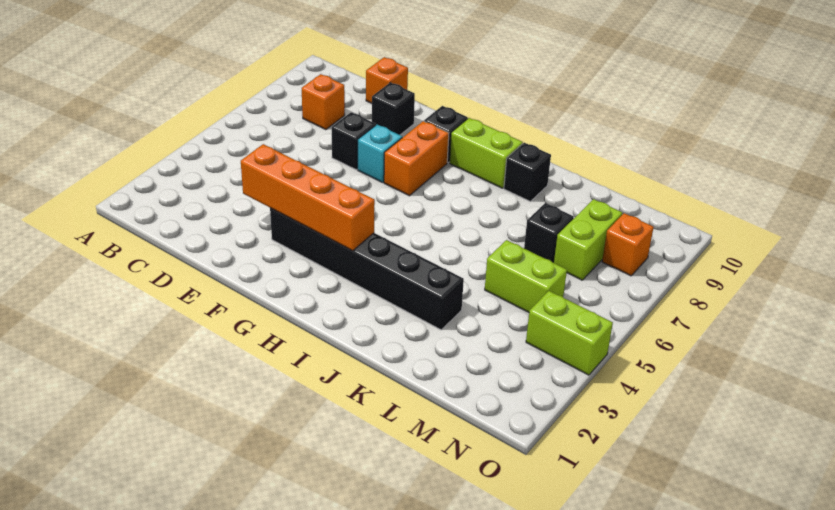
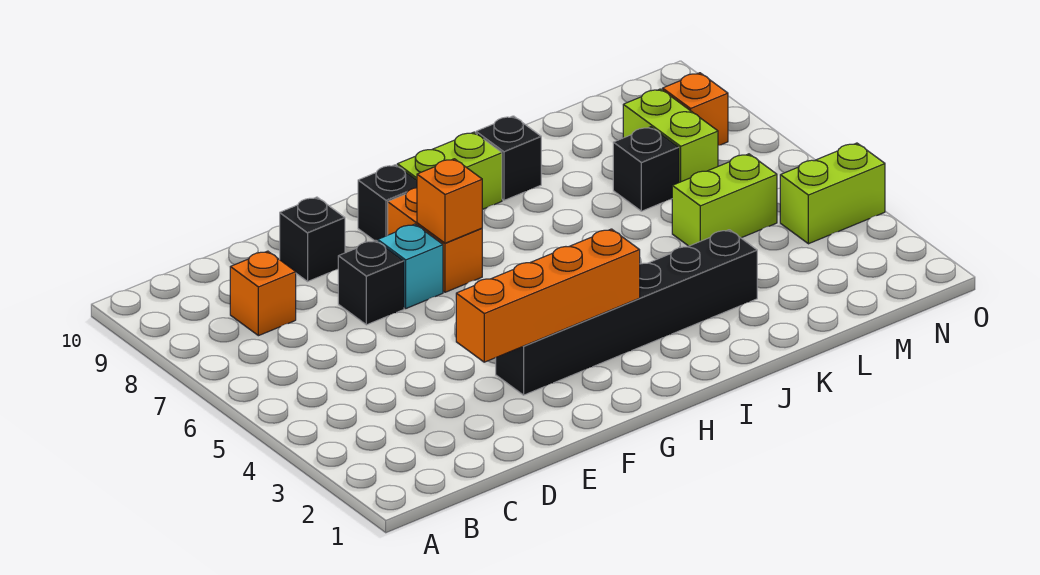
orange 1x1 brick [366,57,408,103] -> orange 1x1 brick moved to [417,159,482,243]

